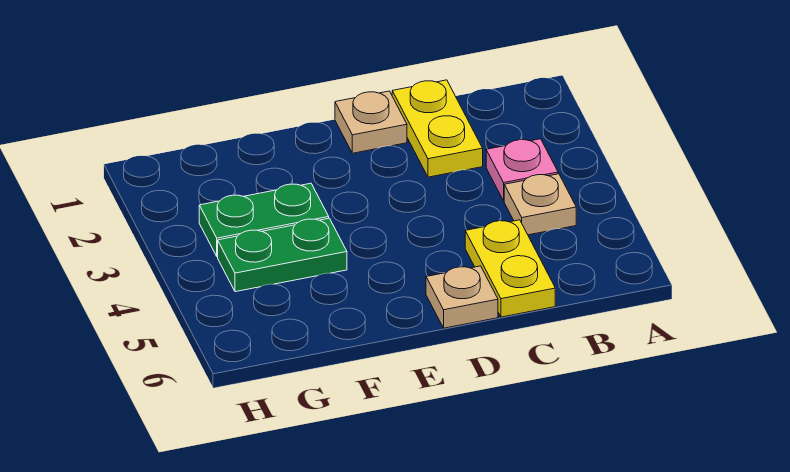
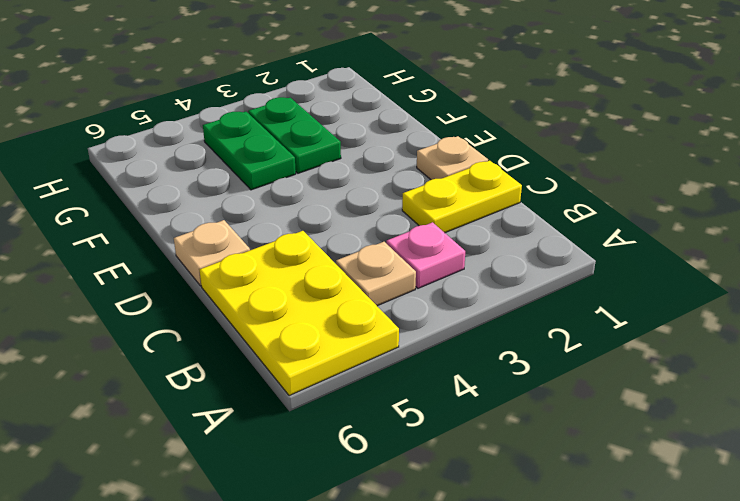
yellow 1x2 plate [465,220,555,317] -> yellow 2x3 plate [200,231,399,396]

